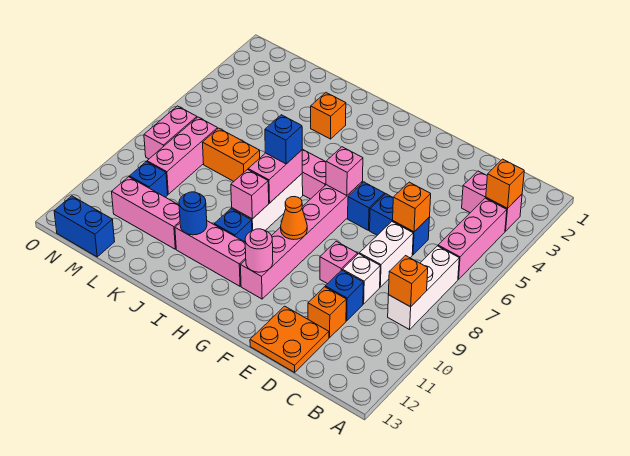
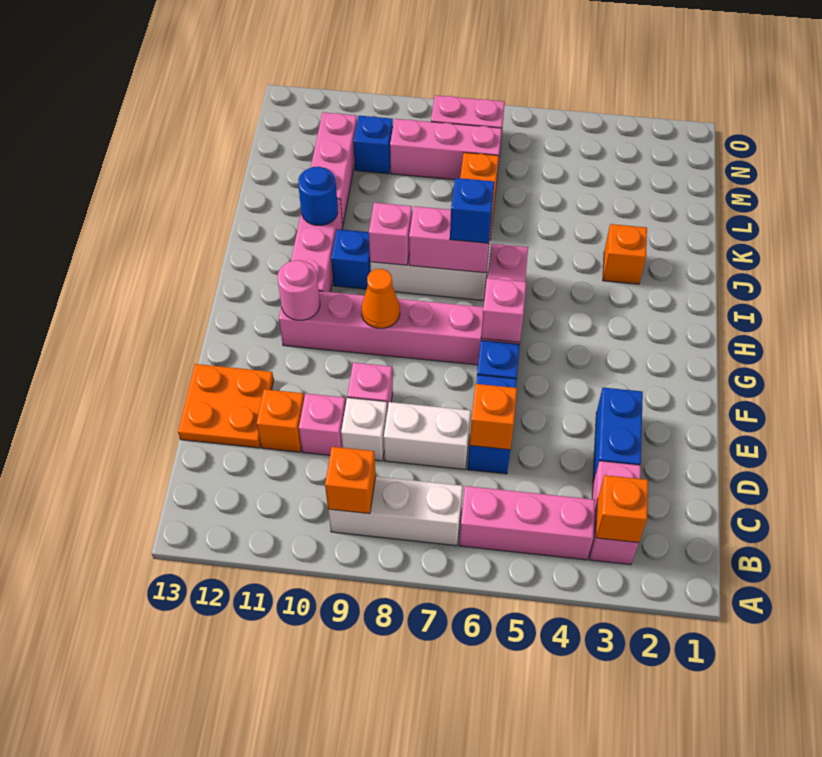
blue 1x1 brick [325,270,363,321] -> pink 1x1 brick [299,394,346,455]
blue 1x2 brick [54,196,115,257] -> blue 1x2 brick moved to [593,388,643,483]

